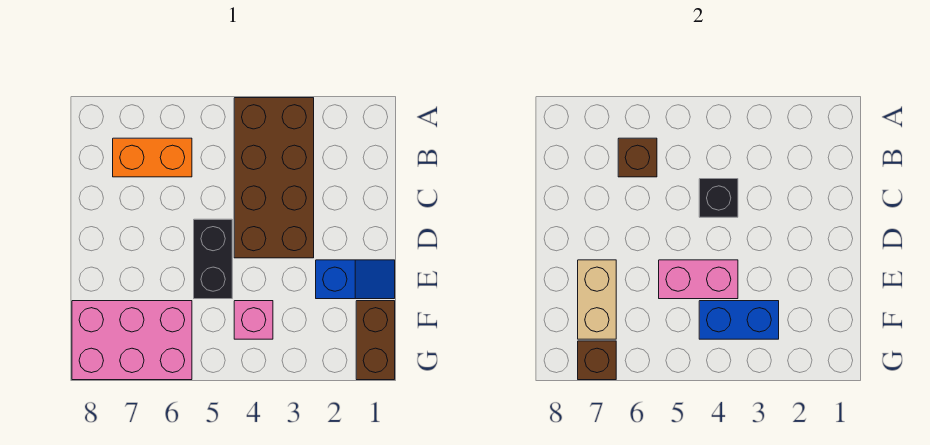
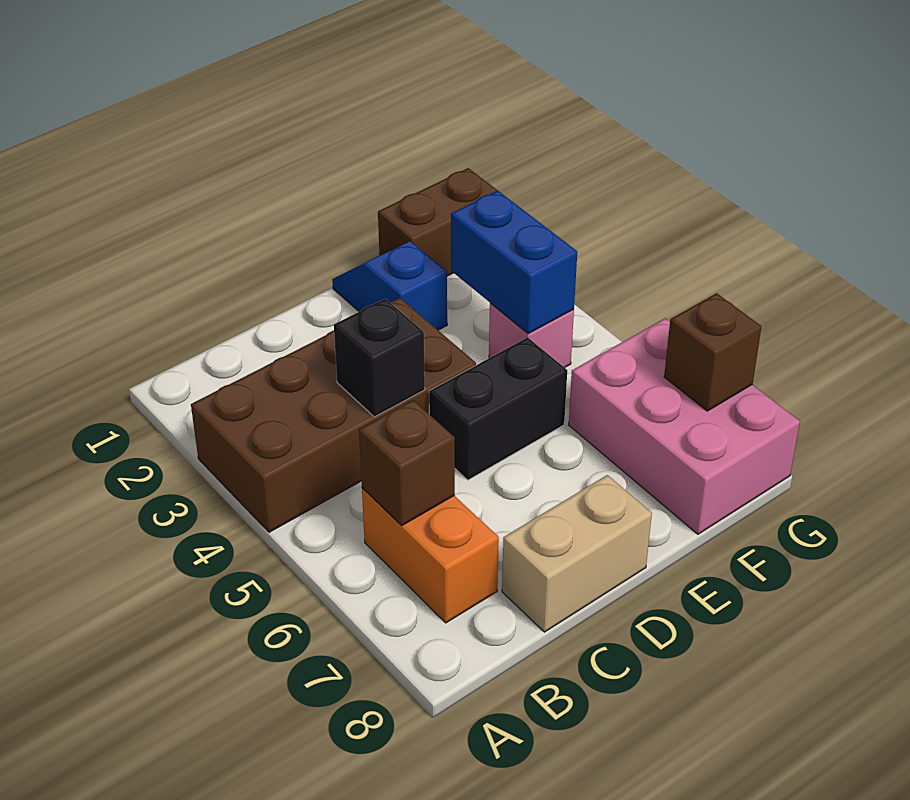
pink 1x2 brick [659,260,738,299] -> none
tan 1x2 brick [578,260,616,339] -> tan 1x2 brick moved to [502,475,652,632]

